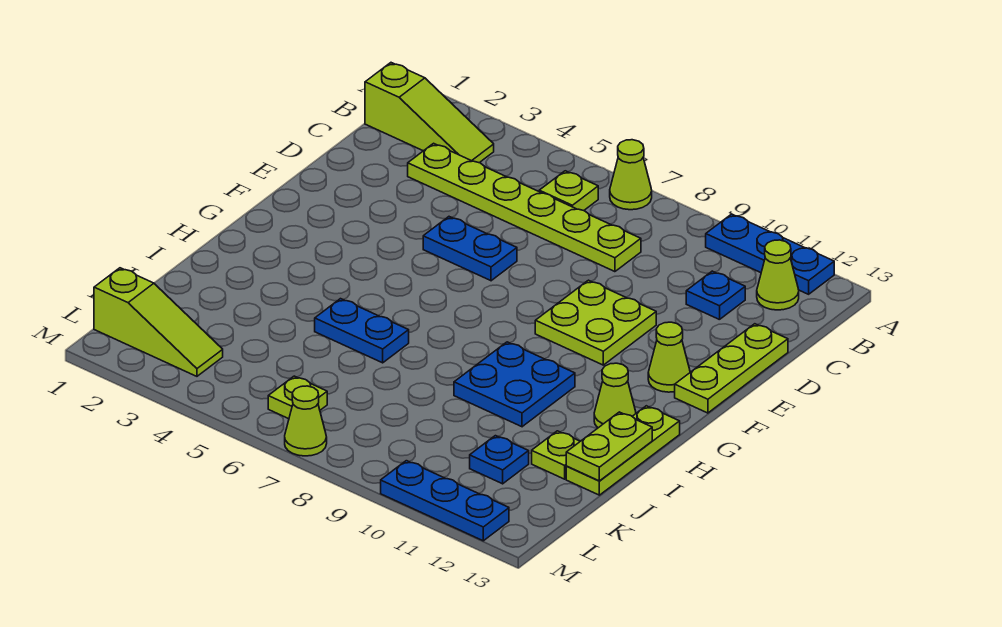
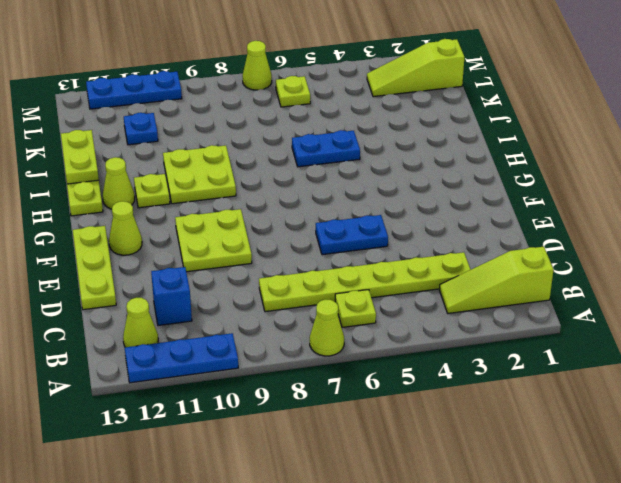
blue 1x1 plate [686,271,745,320] -> blue 1x1 brick [151,267,192,326]
blue 2x2 plate [454,342,575,427] -> lime 2x2 plate [163,145,236,204]
lime 1x1 plate [532,431,580,479] -> lime 1x1 plate moved to [134,174,170,208]

